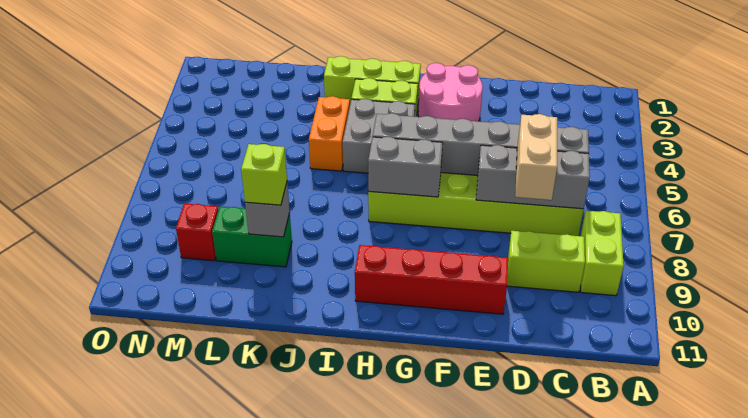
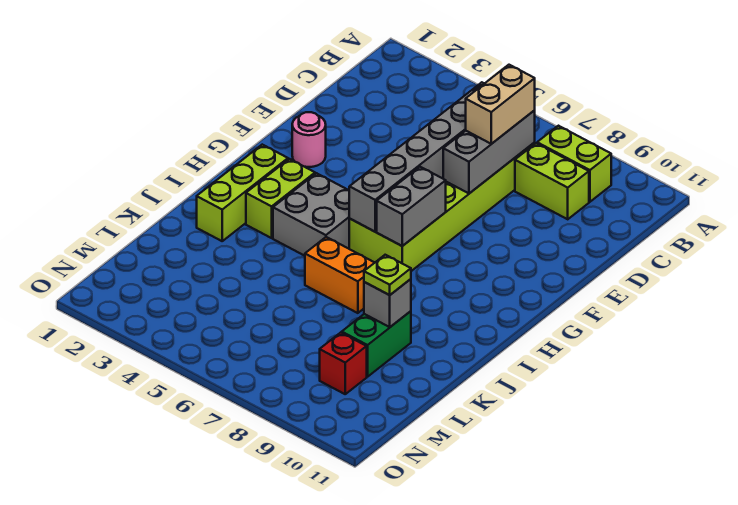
lime 1x2 brick [507,231,585,292] -> lime 1x2 brick turned to [515,143,589,219]
tan 1x2 brick [515,114,557,200] -> tan 1x2 brick turned to [466,65,535,144]
red 1x4 brick [355,245,508,314] -> none
pink 2x2 round brick [418,63,483,121] -> pink 1x1 round brick [292,112,326,167]
orange 1x2 brick [309,96,350,171] -> orange 1x2 brick moved to [305,237,375,313]
lime 1x1 brick [241,144,287,205] -> lime 1x1 plate [364,255,411,295]

